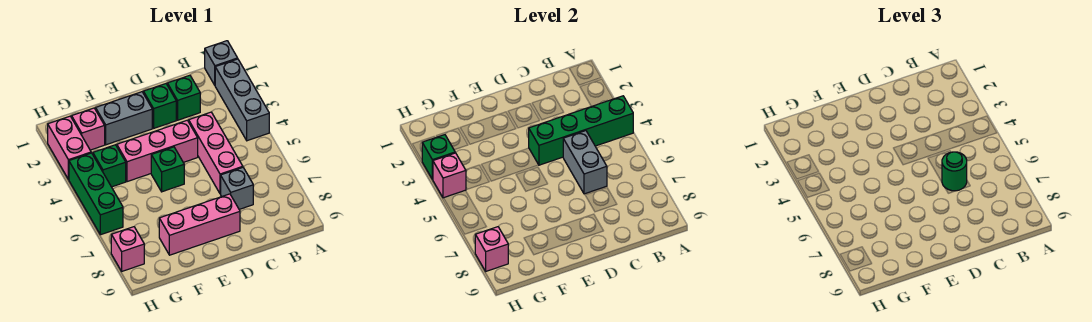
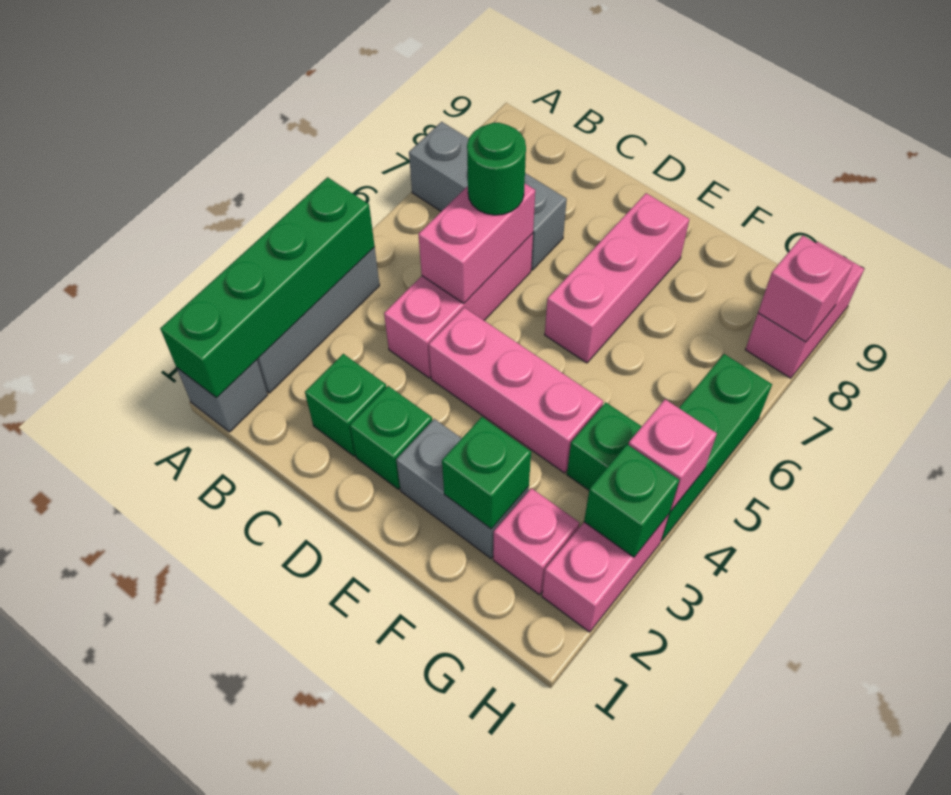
green 1x4 brick [529,96,633,165] -> green 1x4 brick turned to [160,177,375,398]
grey 1x2 brick [563,131,607,194] -> pink 1x2 brick [418,184,535,303]
grey 1x1 brick [221,167,253,209] -> grey 1x3 brick [409,122,567,270]
pink 1x3 brick [159,194,240,255] -> pink 1x3 brick turned to [545,193,689,363]
green 1x1 brick [151,147,184,192] -> green 1x1 brick moved to [442,417,531,529]
pink 1x1 brick [111,227,144,271] -> pink 1x2 brick [745,242,864,378]

